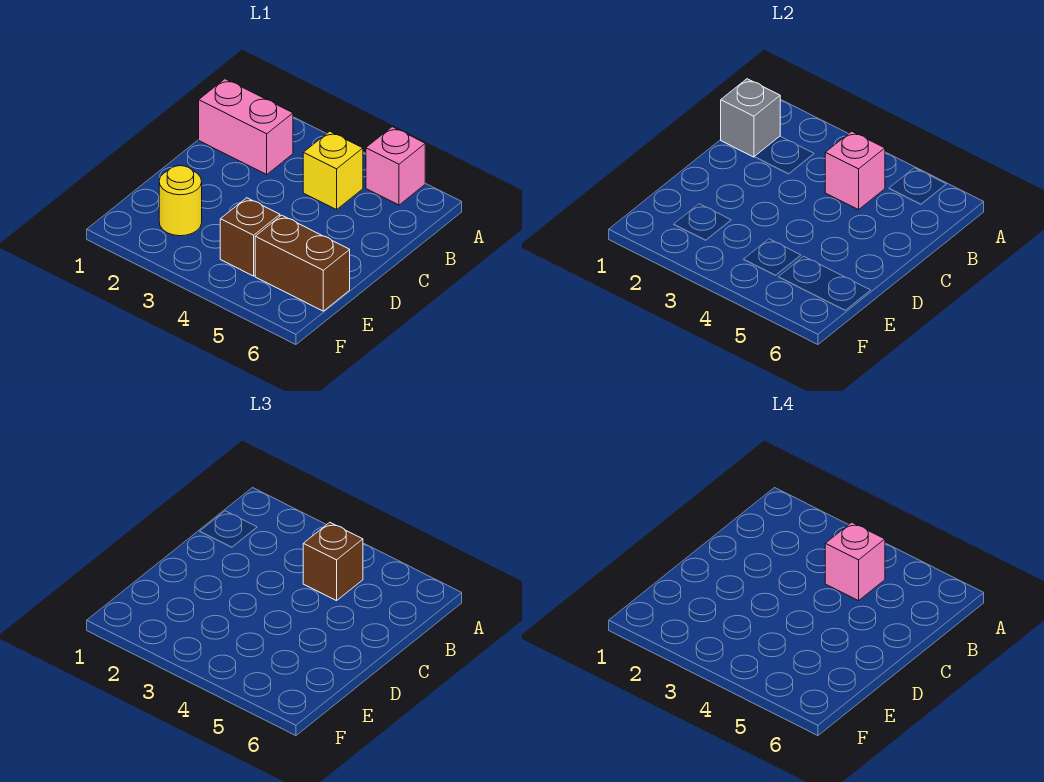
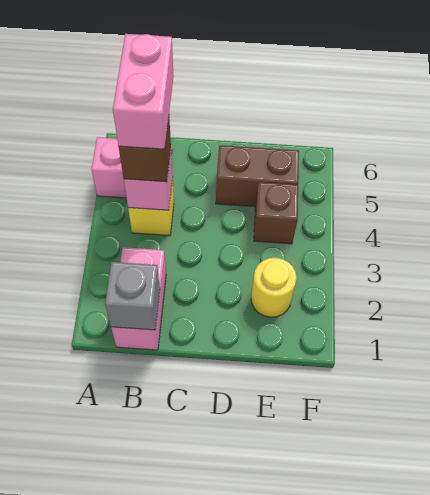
pink 1x1 brick [825,522,885,601] -> pink 1x2 brick [113,34,173,149]
brown 1x2 brick [255,215,350,311] -> brown 1x2 brick turned to [216,145,299,207]

